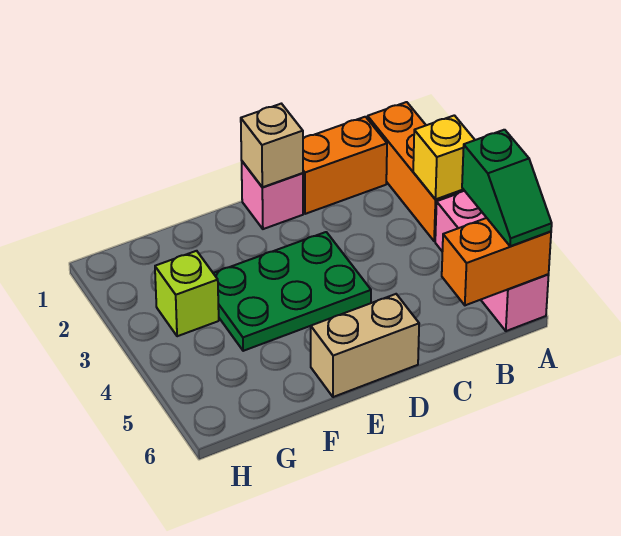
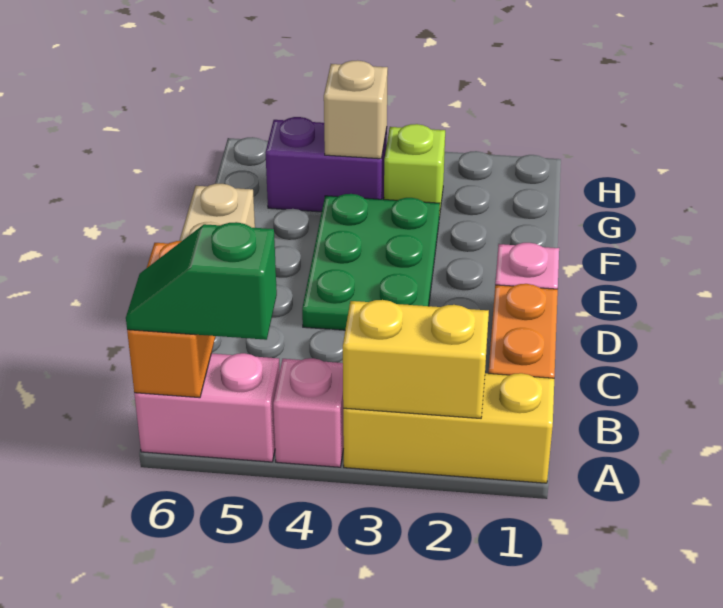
orange 1x3 brick [368,102,464,241] -> yellow 1x3 brick [343,373,554,483]
yellow 1x1 brick [413,115,475,199] -> yellow 1x2 brick [343,300,489,418]
tan 1x1 brick [241,104,303,187] -> tan 1x1 brick moved to [324,60,388,159]
none -> purple 1x2 brick [265,117,387,212]

